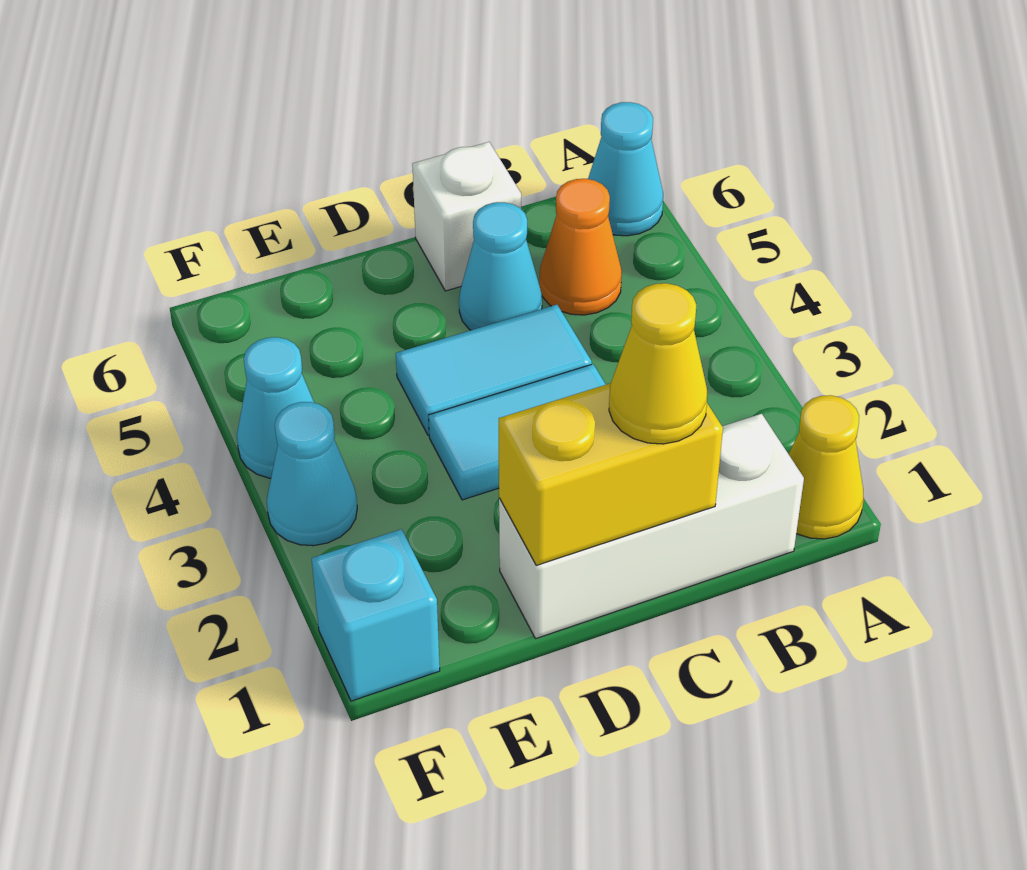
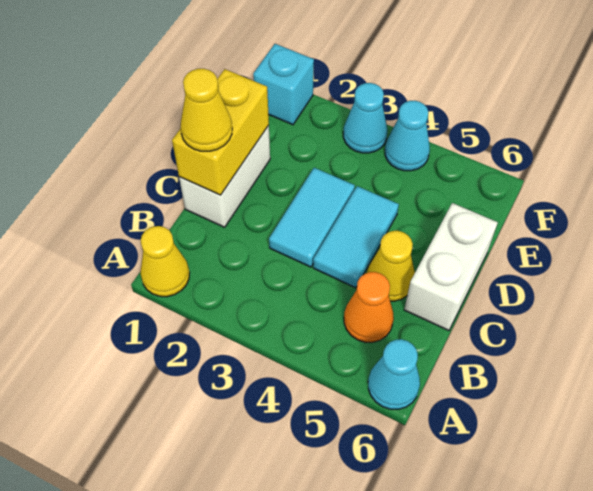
white 1x3 brick [499,414,804,639] -> white 1x2 brick [179,125,270,227]
cyan 1x1 cone [459,202,542,330] -> yellow 1x1 cone [367,231,415,301]
white 1x1 brick [412,142,521,291] -> white 1x2 brick [404,203,498,331]

